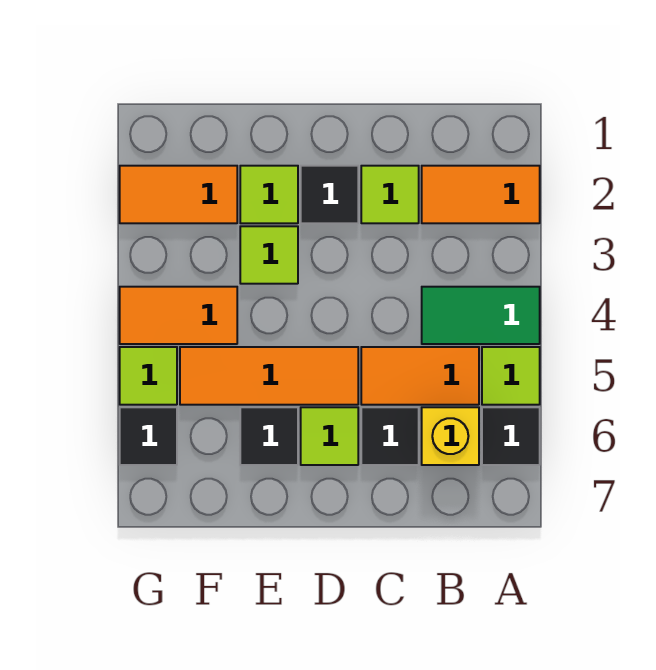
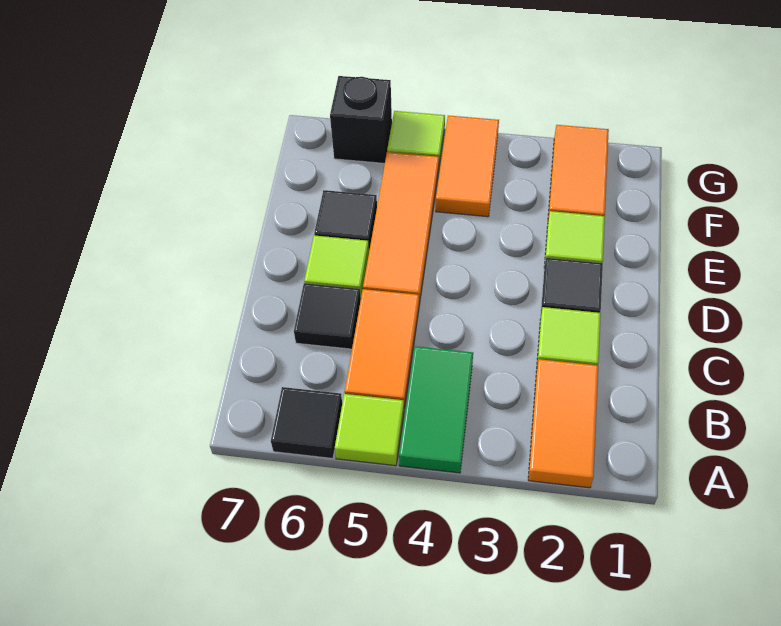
yellow 1x1 brick [422,407,479,465] -> none
lime 1x1 tile [240,226,298,284] -> none
black 1x1 tile [120,407,177,465] -> black 1x1 brick [330,76,392,163]

